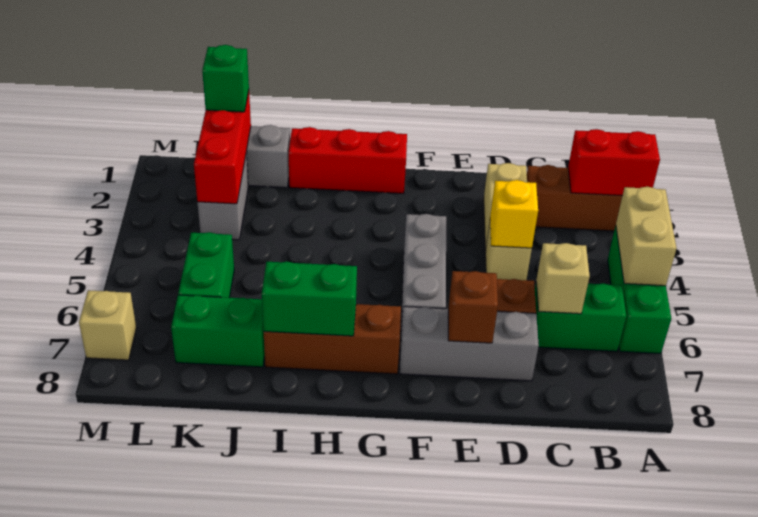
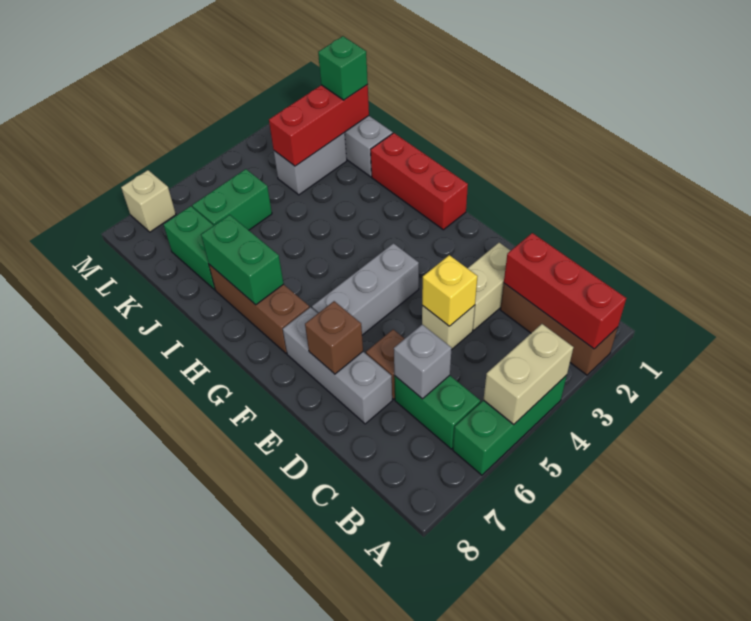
red 1x2 brick [568,129,660,196] -> red 1x3 brick [504,233,626,349]
tan 1x1 brick [536,243,590,314] -> grey 1x1 brick [394,324,452,399]

